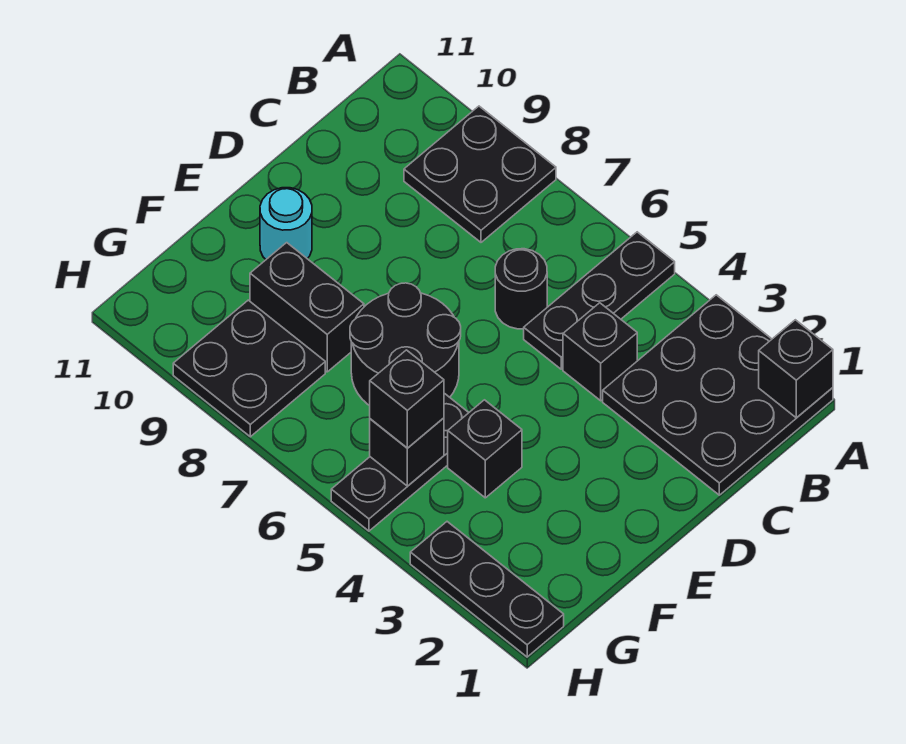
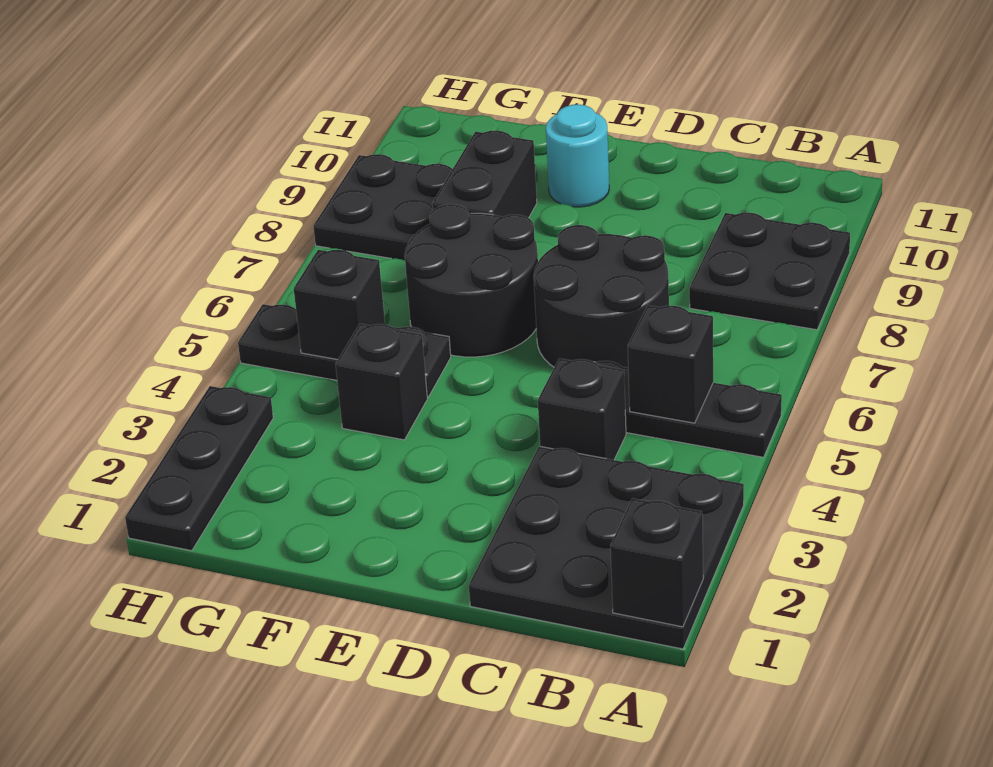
black 1x1 round brick [495,249,547,329] -> black 2x2 round brick [534,225,669,368]
black 1x1 brick [370,350,444,448] -> black 1x1 brick moved to [628,305,713,423]

